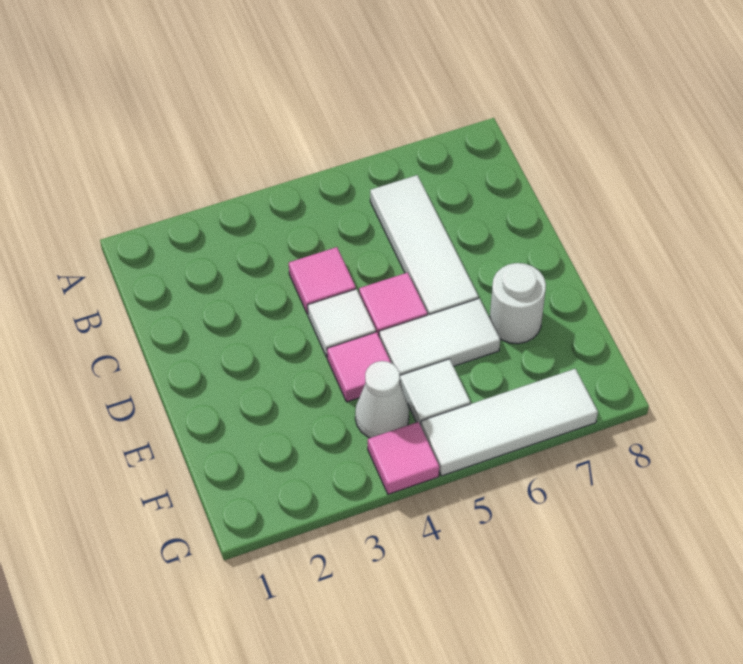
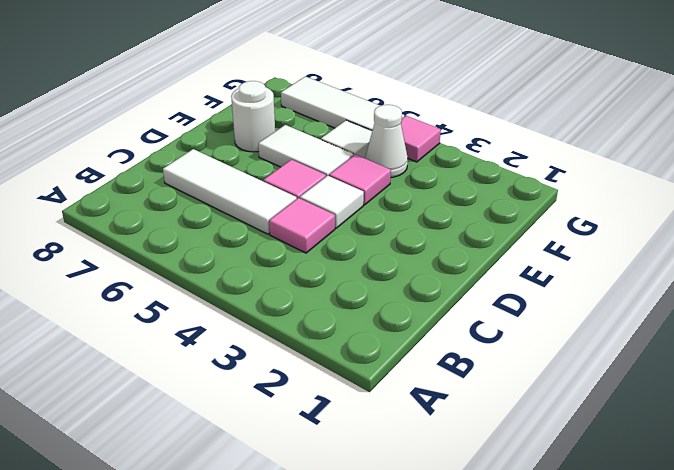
white 1x3 tile [370,175,479,315] -> white 1x3 tile turned to [163,149,297,234]

